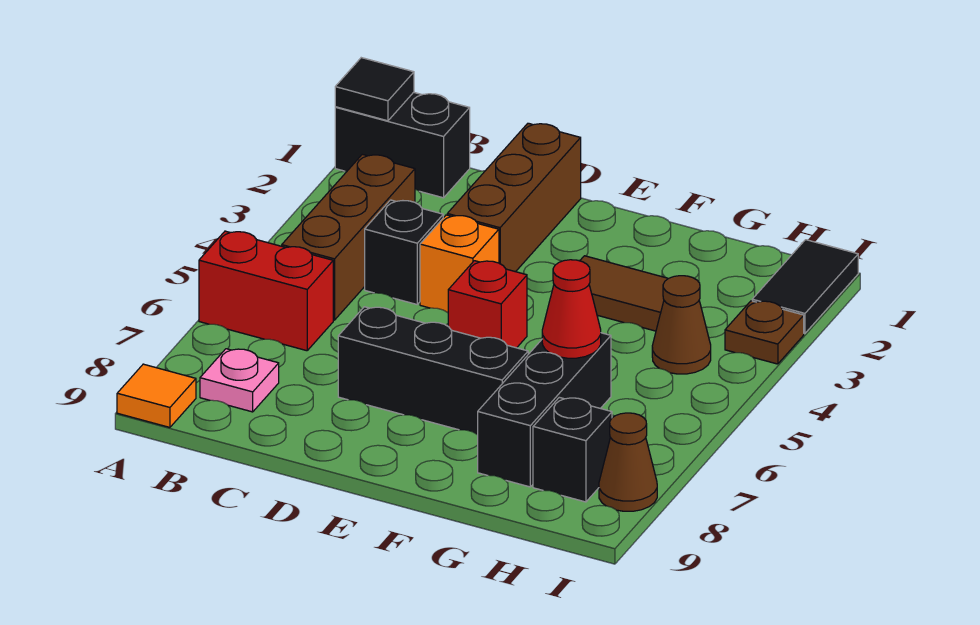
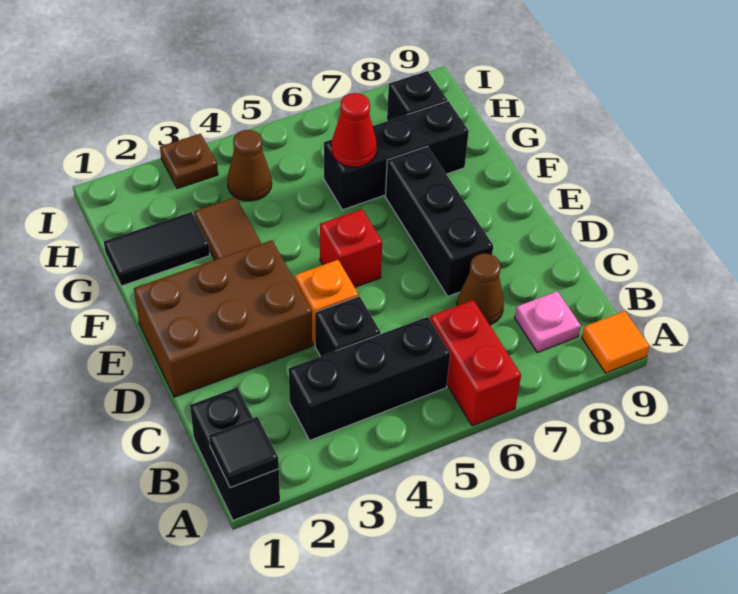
brown 1x3 brick [282,154,415,320] -> black 1x3 brick [289,317,450,440]
brown 1x3 brick [447,123,581,272] -> brown 2x3 brick [134,240,312,397]
black 1x2 tile [752,240,858,333] -> black 1x2 tile moved to [104,212,210,286]
brown 1x1 cone [599,413,657,511] -> brown 1x1 cone moved to [457,253,504,325]

